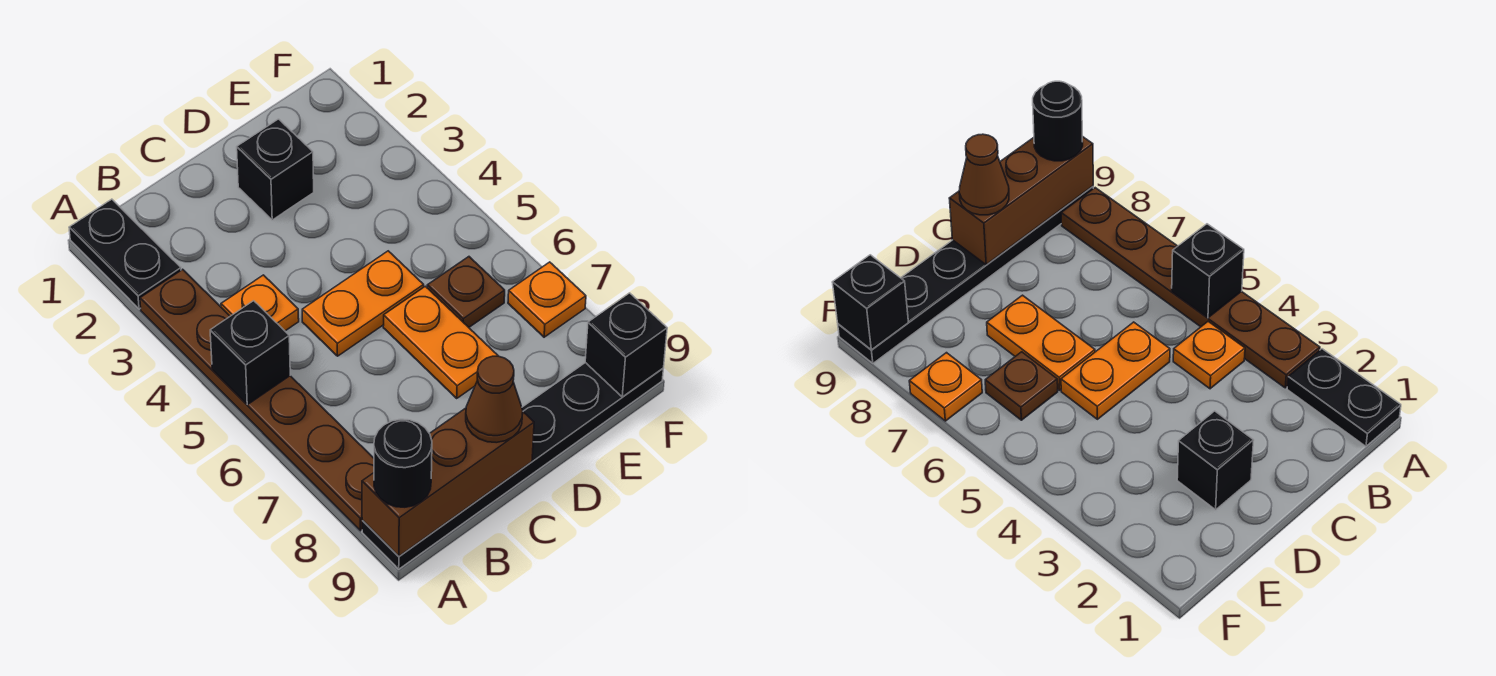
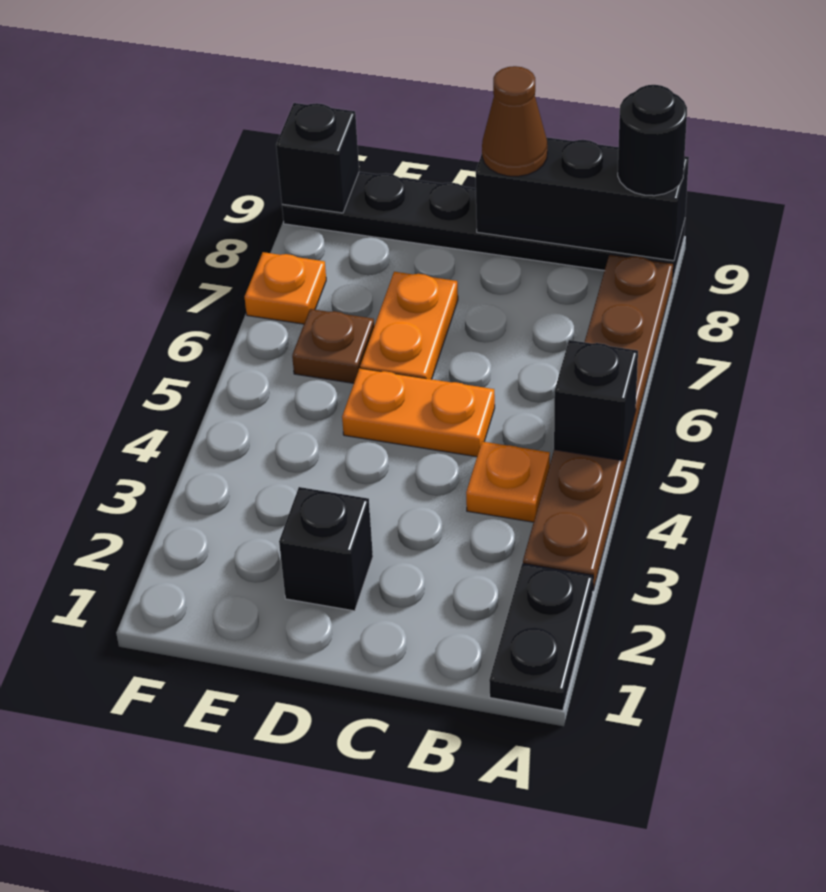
brown 1x3 brick [362,408,534,556] -> black 1x3 brick [476,137,689,261]

